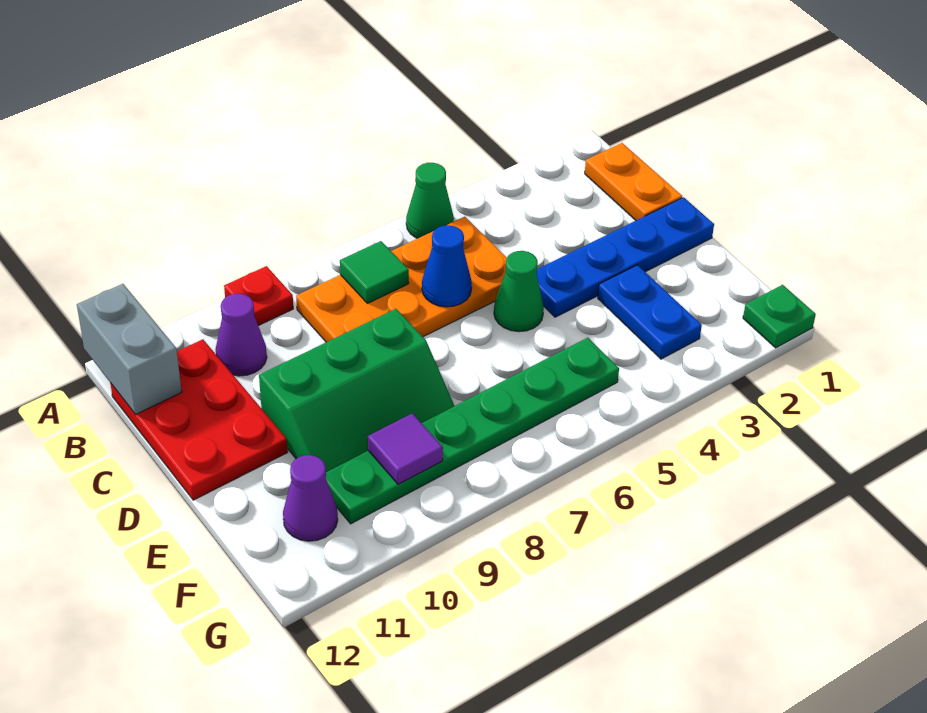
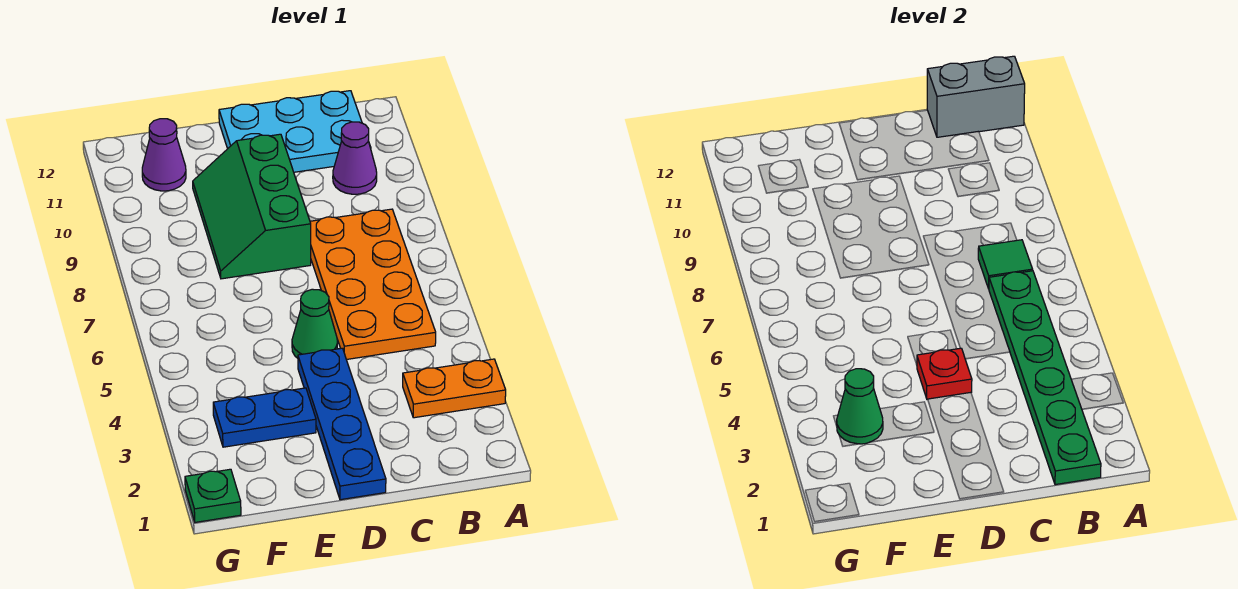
green 1x1 cone [406,163,454,238] -> green 1x1 cone moved to [837,369,883,444]
red 1x1 plate [224,266,293,326] -> red 1x1 plate moved to [917,348,972,399]
orange 1x2 plate [585,143,682,220] -> orange 1x2 plate moved to [403,359,506,418]
red 2x3 plate [110,339,288,500] -> cyan 2x3 plate [219,91,371,172]
blue 1x1 cone [422,225,472,307] -> none
green 1x6 plate [326,338,619,524] -> green 1x6 plate moved to [989,271,1101,485]
purple 1x1 tile [368,413,443,484] -> none

